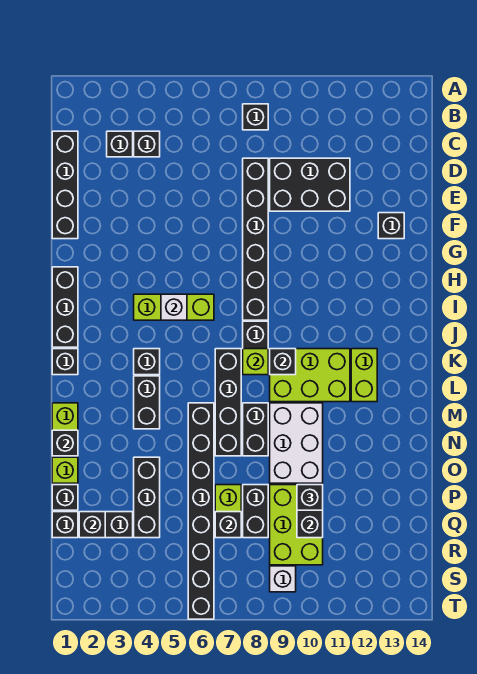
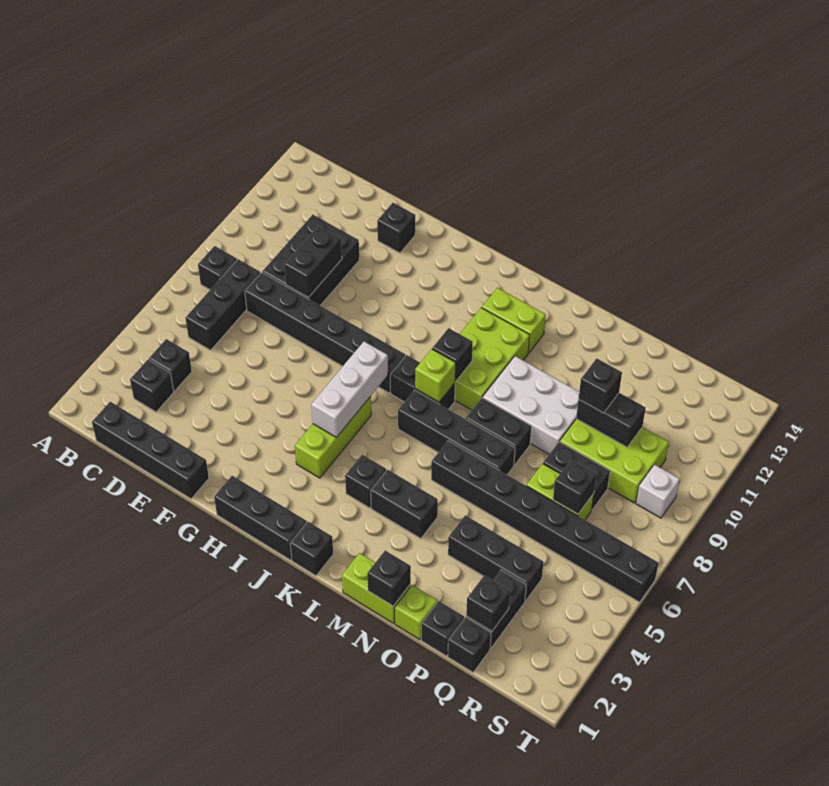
none -> black 1x3 brick [185,259,260,350]
none -> black 1x2 brick [284,226,342,297]
white 1x1 brick [161,294,187,320] -> white 1x3 brick [311,342,388,438]

